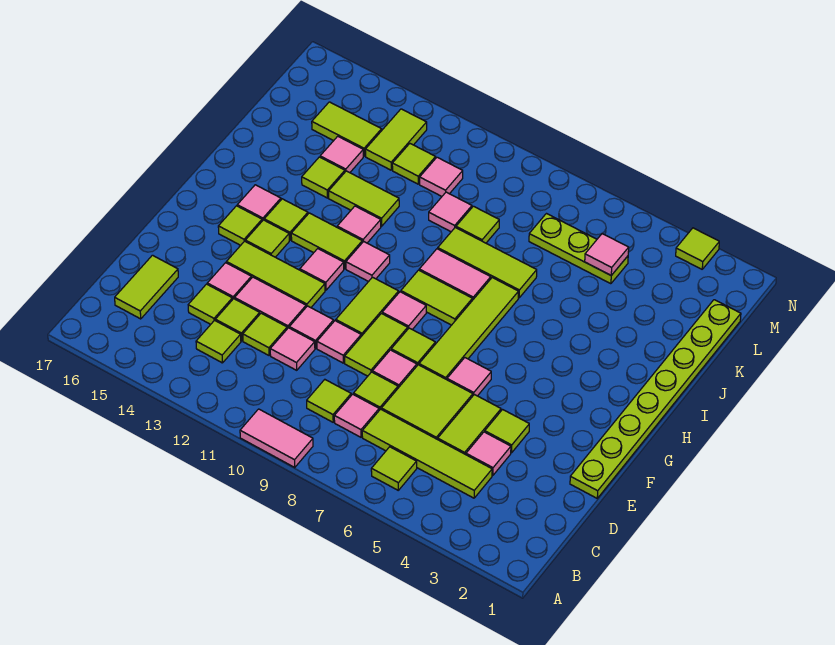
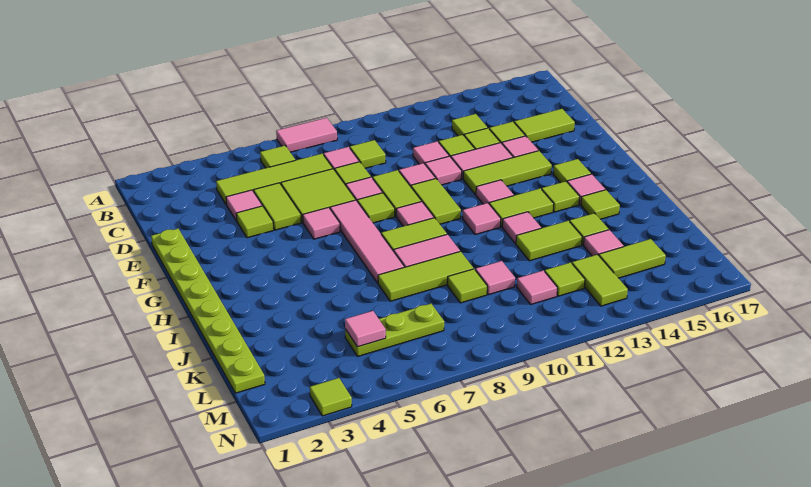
pink 1x2 tile [240,409,313,467] -> pink 1x2 tile moved to [276,118,337,152]
lime 1x2 tile [115,255,178,319] -> lime 1x2 tile turned to [514,109,575,142]
lime 1x4 tile [419,278,519,380] -> pink 1x4 tile [330,200,404,283]
lime 1x1 tile [245,220,289,257] -> lime 1x1 tile moved to [581,190,620,219]

